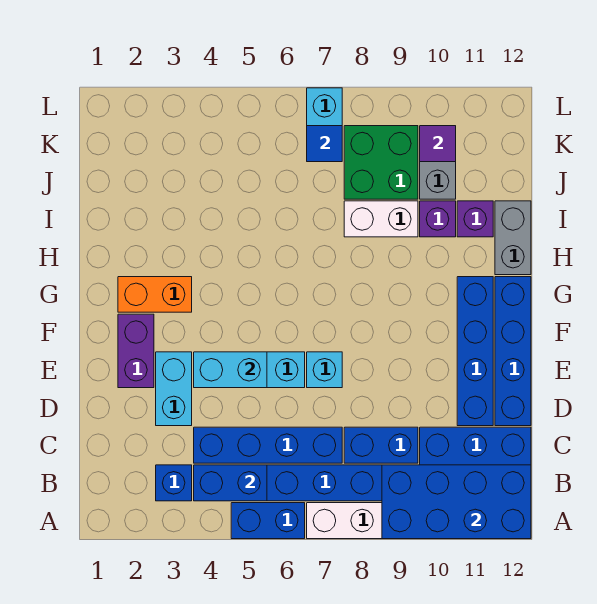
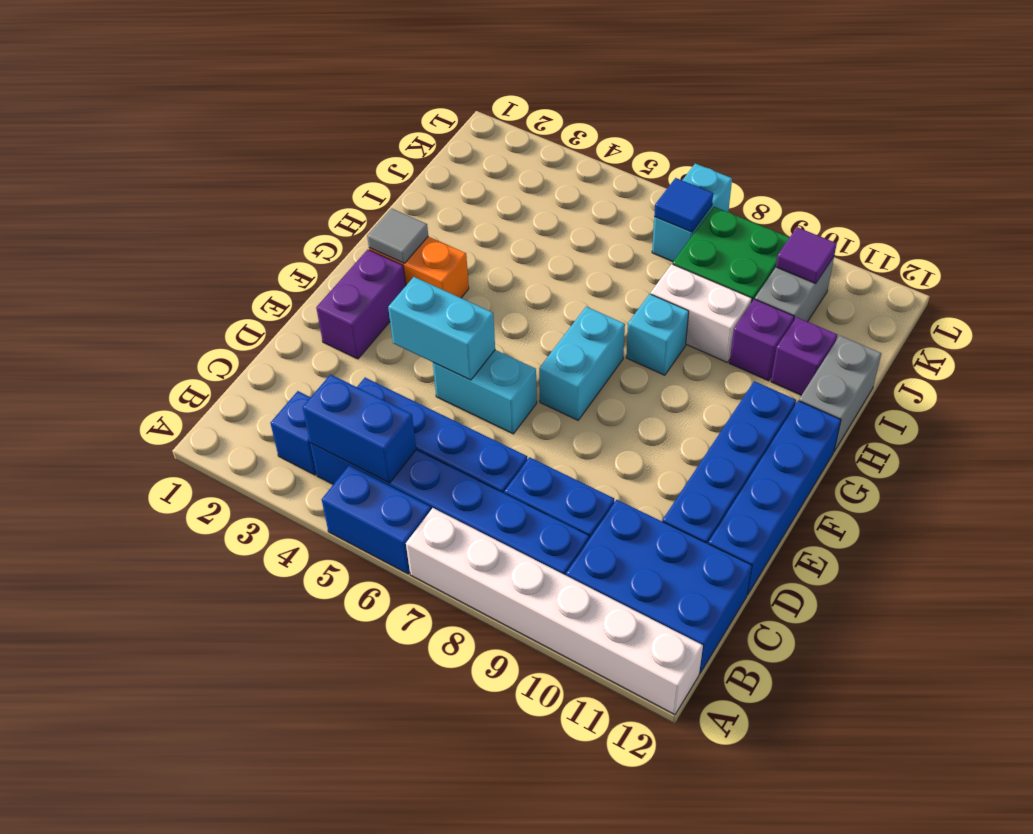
blue 2x4 brick [382,465,531,539] -> none
cyan 1x2 brick [156,352,192,426] -> cyan 1x2 brick moved to [539,307,625,420]
cyan 1x1 brick [307,352,342,388] -> cyan 1x1 brick moved to [626,294,689,375]
none -> grey 1x1 tile [367,208,428,263]

